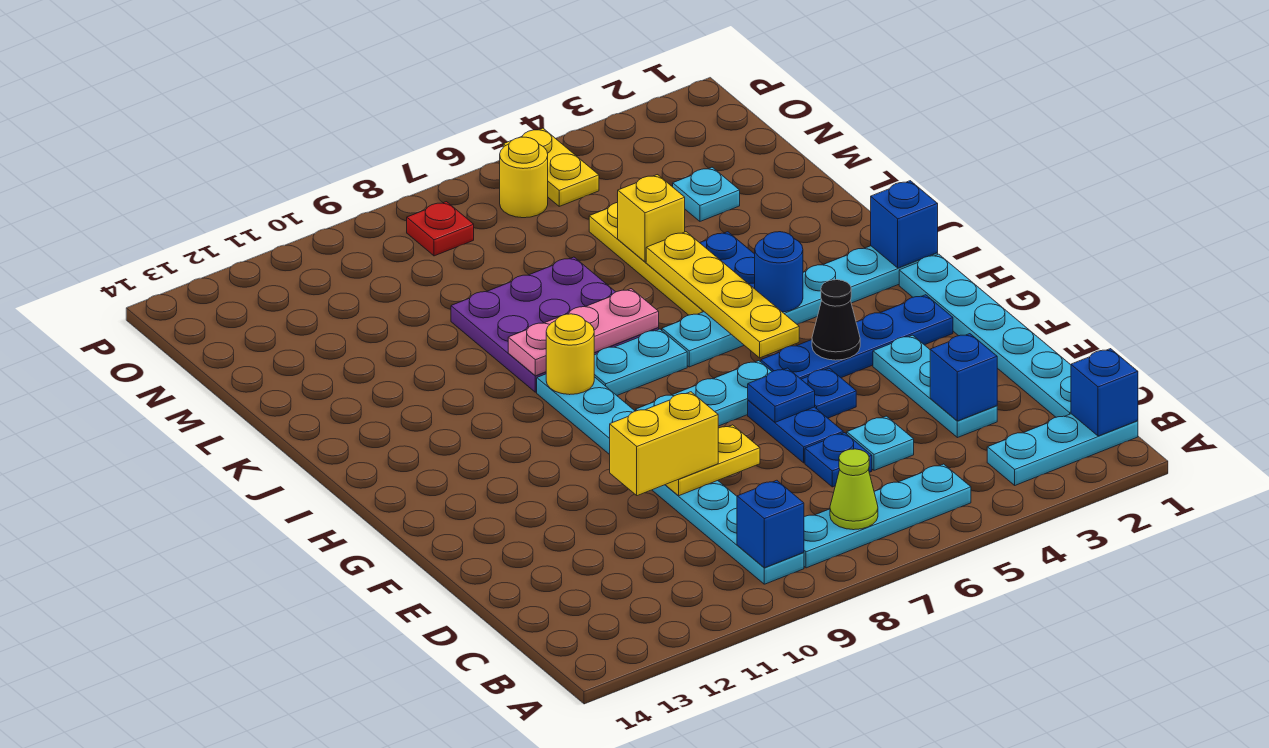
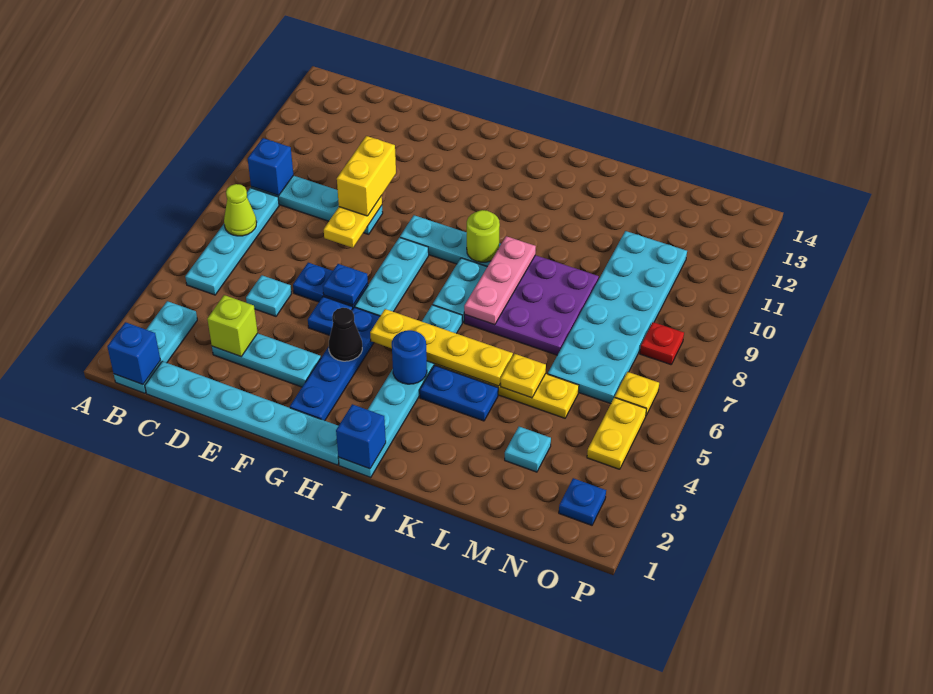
blue 1x1 brick [930,334,997,421] -> lime 1x1 brick [207,295,258,357]
blue 1x1 plate [805,433,872,487] -> blue 1x1 plate moved to [559,478,606,525]
yellow 1x1 round brick [546,314,594,395] -> lime 1x1 round brick [467,210,500,262]
yellow 1x1 brick [618,175,685,262] -> yellow 1x1 plate [501,354,546,398]
none -> cyan 2x6 plate [548,231,687,404]
yellow 1x2 plate [503,128,599,206] -> yellow 1x2 plate turned to [587,397,646,469]
yellow 1x1 round brick [500,137,548,218] -> yellow 1x1 plate [615,372,659,415]

